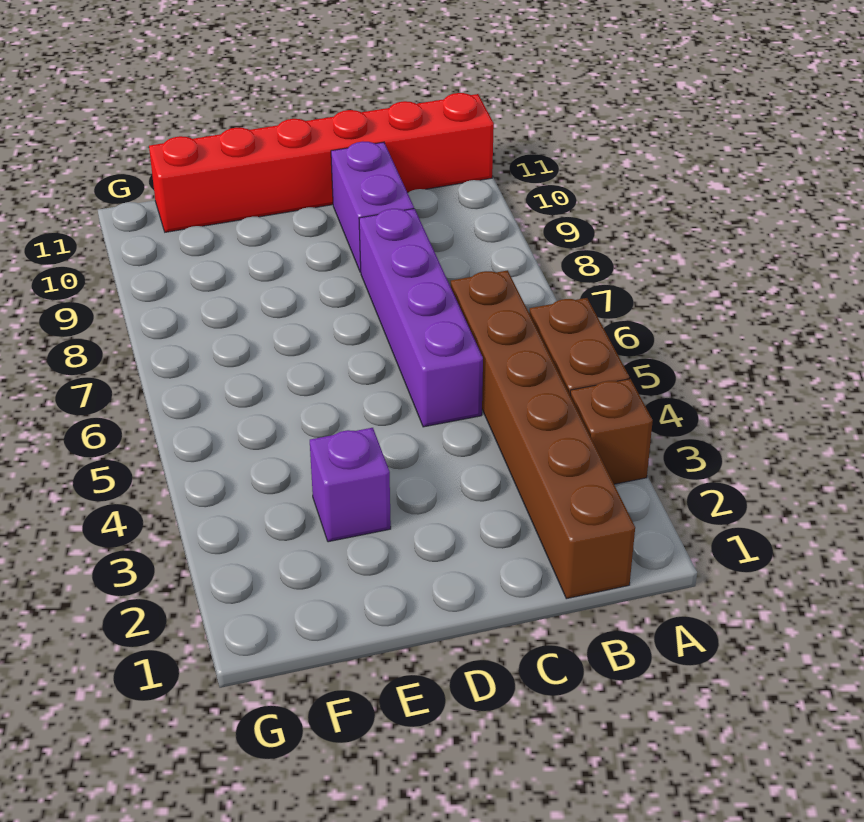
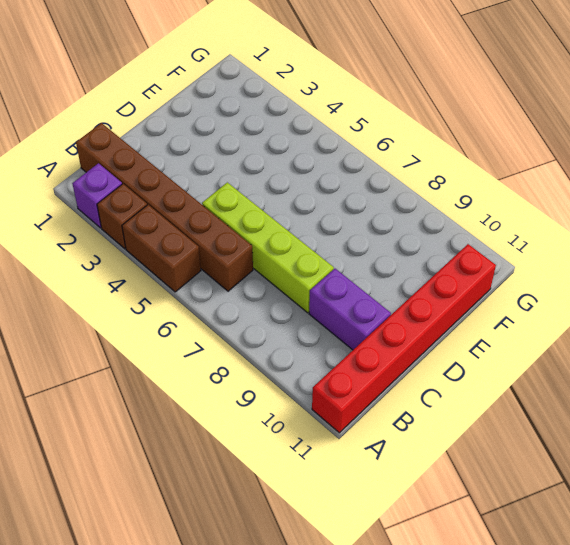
purple 1x4 brick [359,209,483,427] -> lime 1x4 brick [202,182,334,313]
purple 1x1 brick [310,428,391,542] -> purple 1x1 brick moved to [72,163,122,228]

